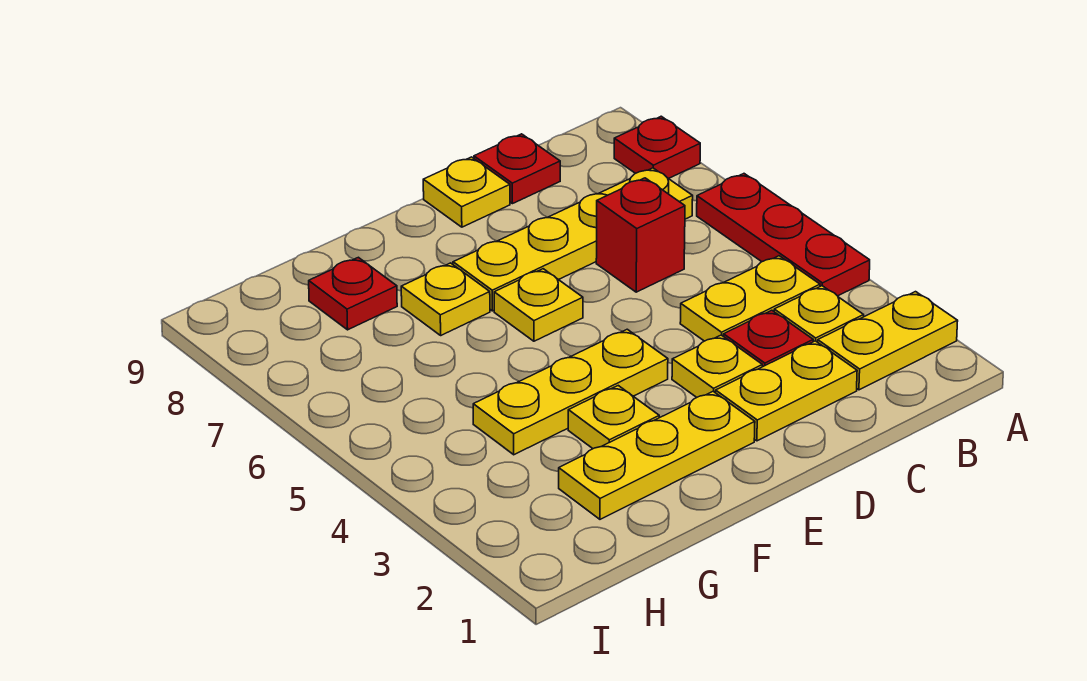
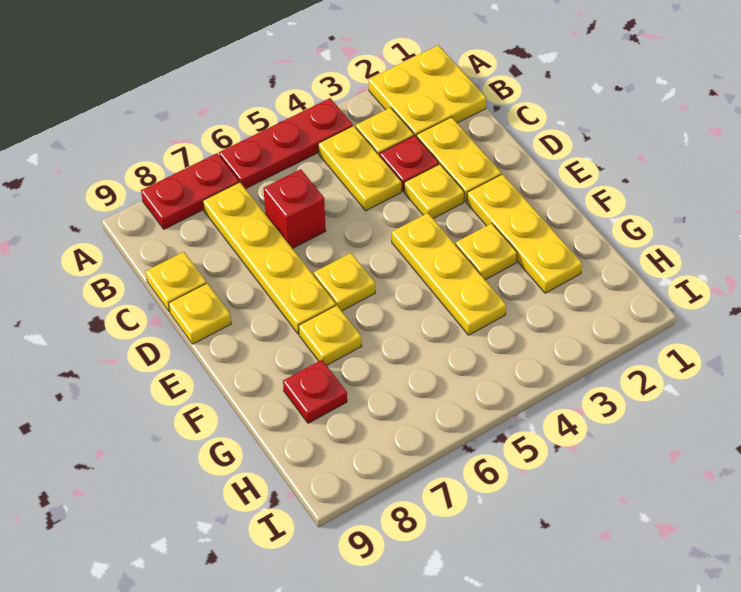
yellow 1x2 plate [818,292,958,390] -> yellow 2x2 plate [369,45,486,137]
red 1x1 plate [614,116,700,179] -> red 1x2 plate [141,153,239,229]
red 1x1 plate [474,134,560,204] -> yellow 1x1 plate [146,252,206,312]

